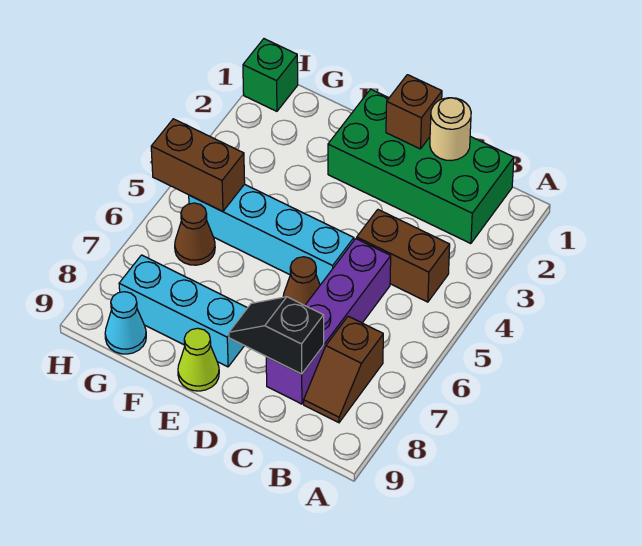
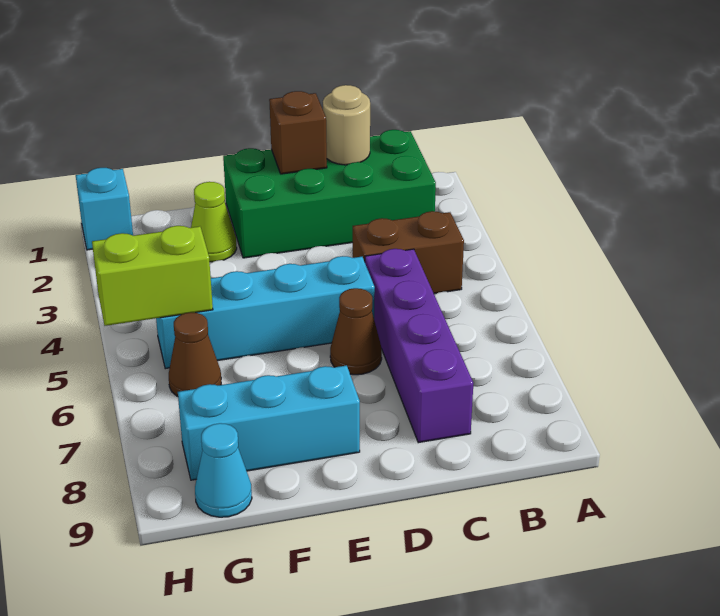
brown 1x2 slope [304,316,383,423] -> none
black 1x2 slope [229,297,324,374] -> none
lime 1x1 cone [178,328,219,391] -> lime 1x1 cone moved to [191,182,237,262]
brown 1x2 brick [151,119,245,212] -> lime 1x2 brick [92,226,213,326]
green 1x1 brick [243,39,298,111] -> cyan 1x1 brick [76,168,133,250]

